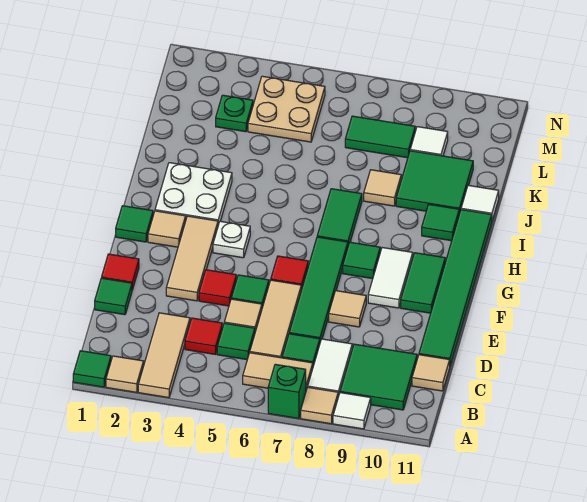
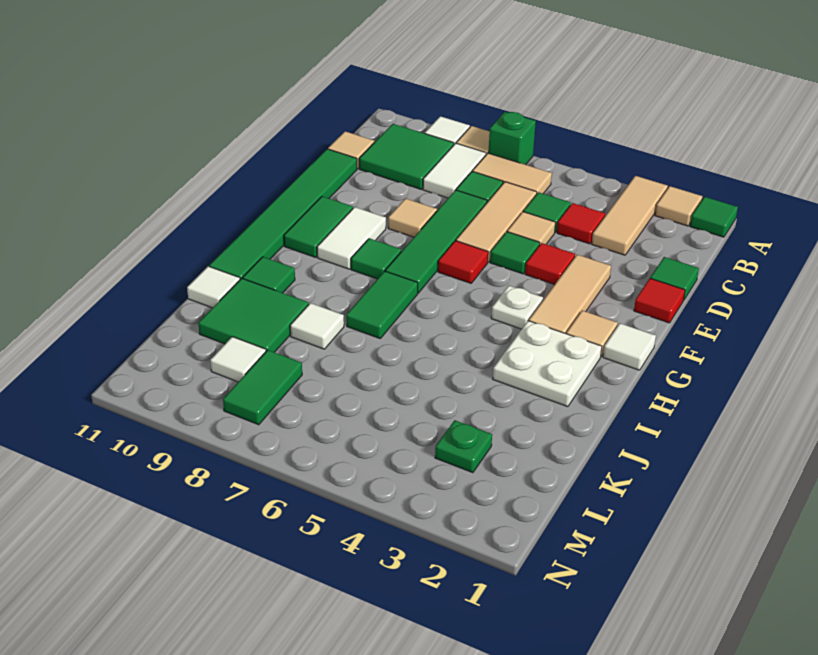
green 1x1 tile [116,206,153,242] -> white 1x1 tile [603,323,656,370]
tan 1x1 tile [364,170,401,206] -> white 1x1 tile [290,303,344,349]
tan 2x2 plate [248,76,325,142] -> none
green 1x2 tile [345,116,415,158] -> green 1x2 tile turned to [223,350,302,425]

